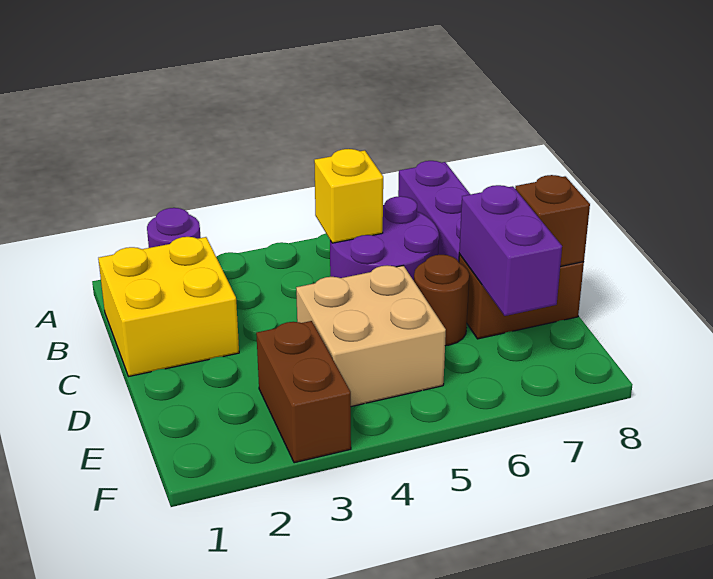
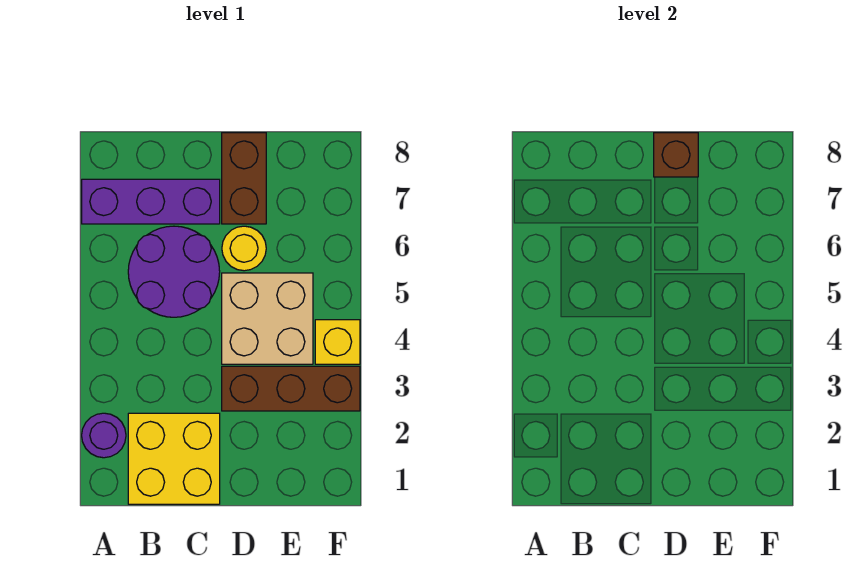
yellow 1x1 brick [314,149,383,243] -> yellow 1x1 brick moved to [315,320,360,364]
brown 1x1 round brick [414,255,469,346] -> yellow 1x1 round brick [222,226,266,271]
purple 1x2 brick [459,185,562,316] -> none
brown 1x2 brick [256,321,351,463] -> brown 1x3 brick [222,366,360,411]

